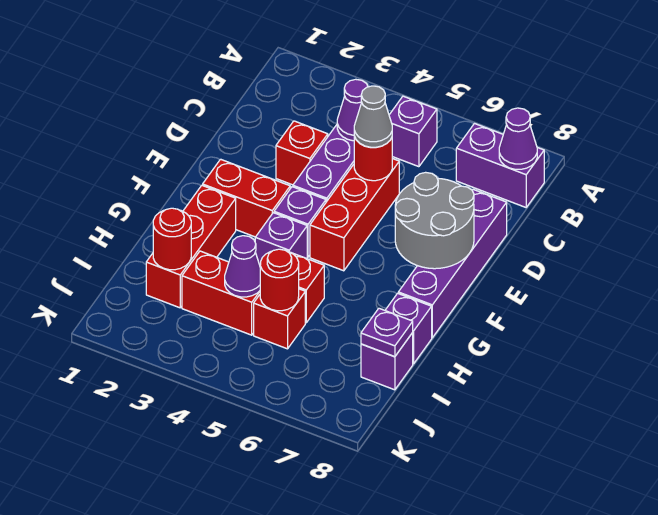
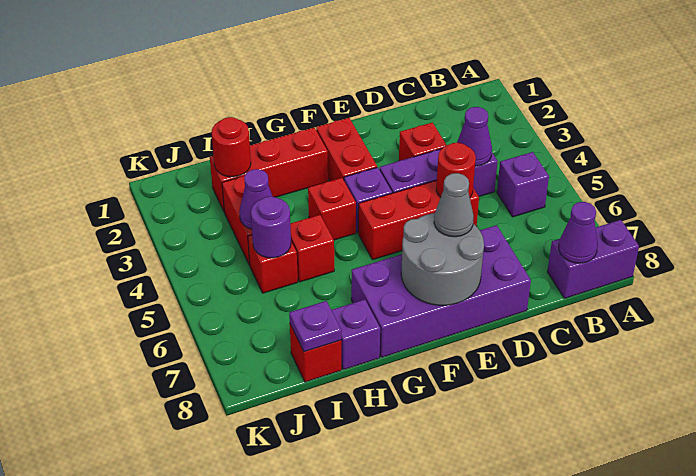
purple 1x2 brick [456,124,544,207] -> purple 1x2 brick turned to [547,220,639,298]
grey 1x1 cone [354,86,392,147] -> grey 1x1 cone moved to [434,173,474,237]
purple 1x4 brick [398,189,507,338] -> purple 2x4 brick [351,225,531,357]
purple 1x1 brick [255,213,307,265] -> red 1x1 brick [308,178,356,240]
red 1x1 round brick [260,249,299,311] -> purple 1x1 round brick [251,197,291,258]
purple 1x1 brick [361,333,413,390] -> red 1x1 brick [290,325,342,382]

